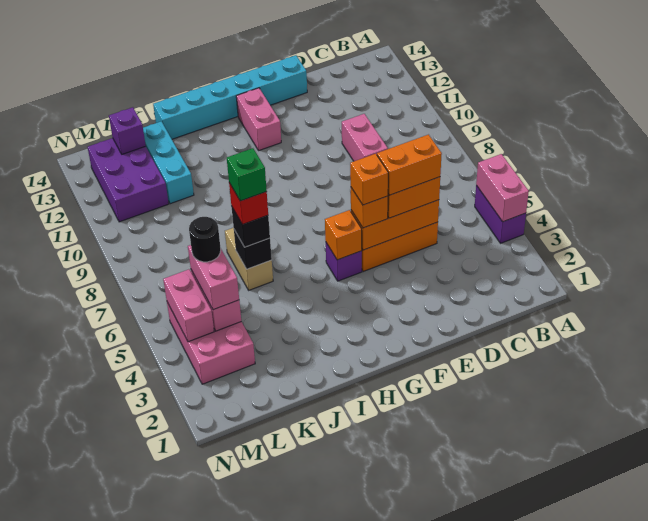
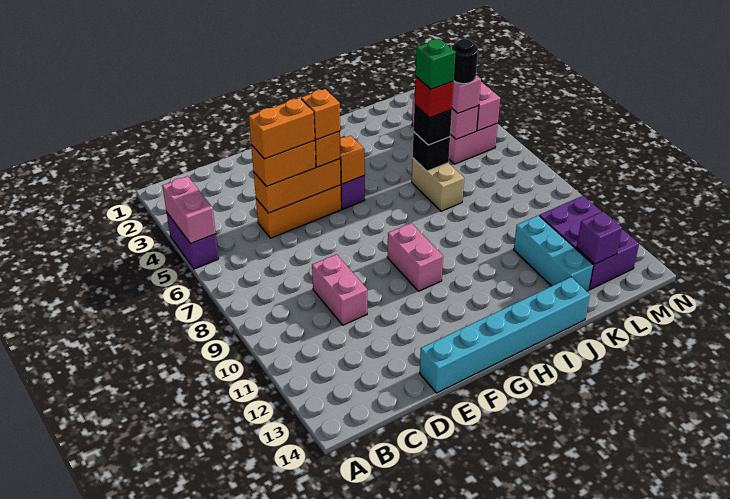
pink 1x2 brick [236,88,281,151] -> pink 1x2 brick moved to [387,223,443,291]

